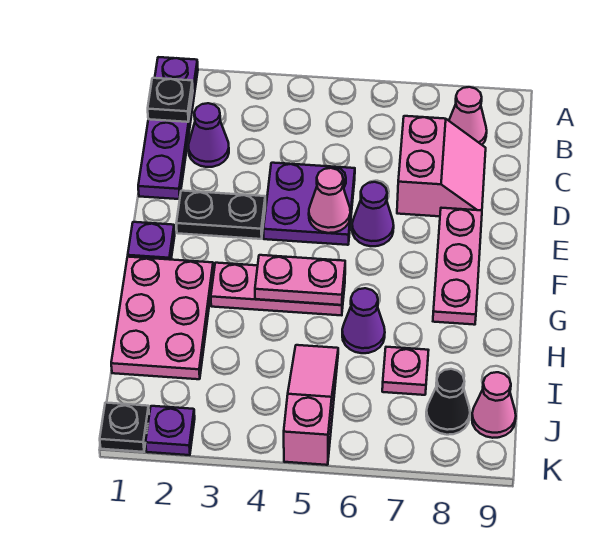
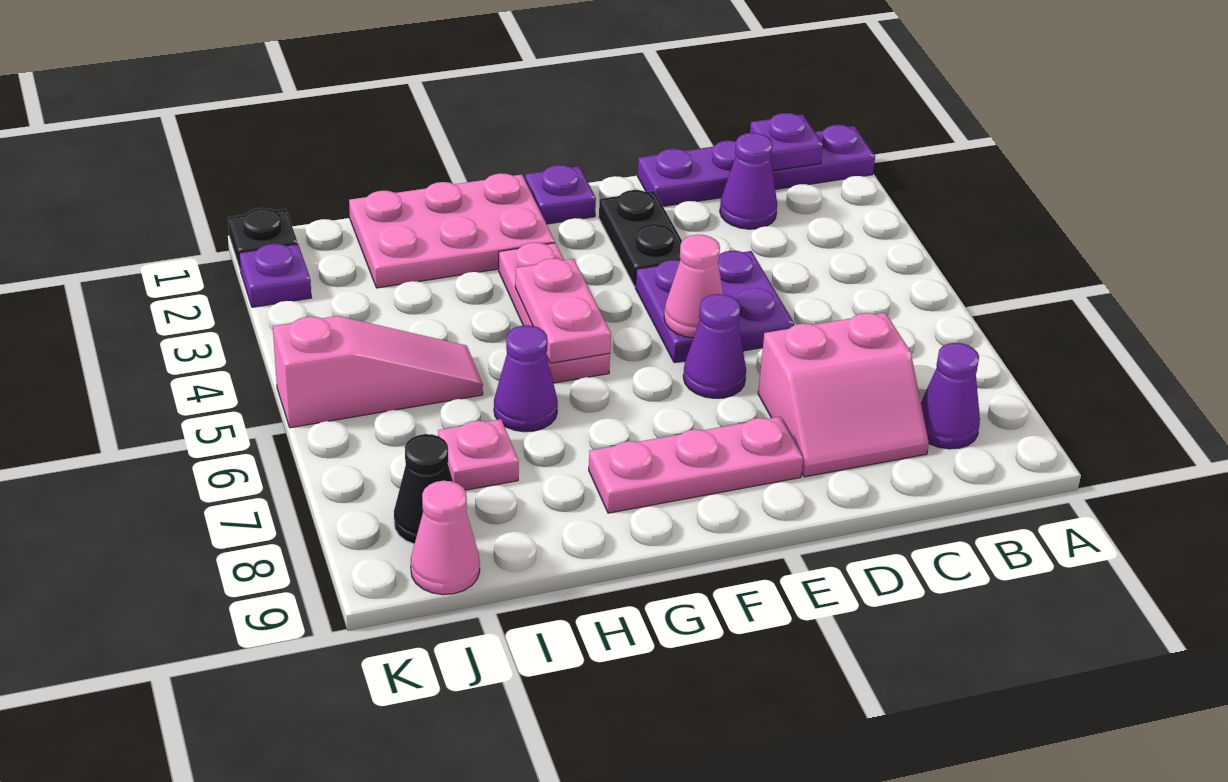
black 1x1 plate [148,78,193,122] -> purple 1x1 plate [750,113,823,171]
pink 1x1 cone [449,87,487,145] -> purple 1x1 cone [921,343,980,449]

